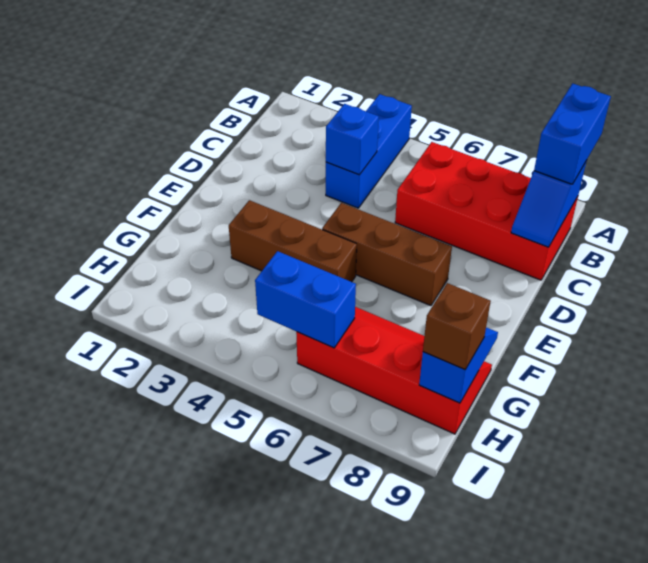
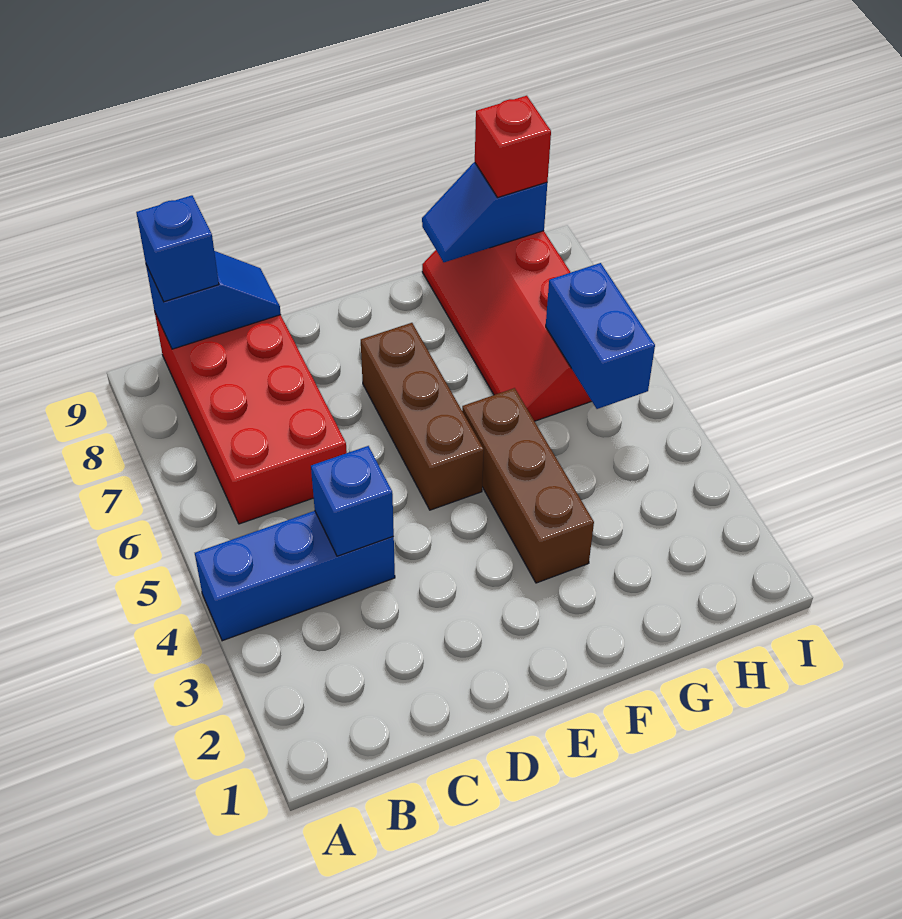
blue 1x2 brick [534,83,611,184] -> blue 1x1 brick [136,195,219,302]
brown 1x1 brick [423,283,491,370] -> red 1x1 brick [475,96,551,198]

